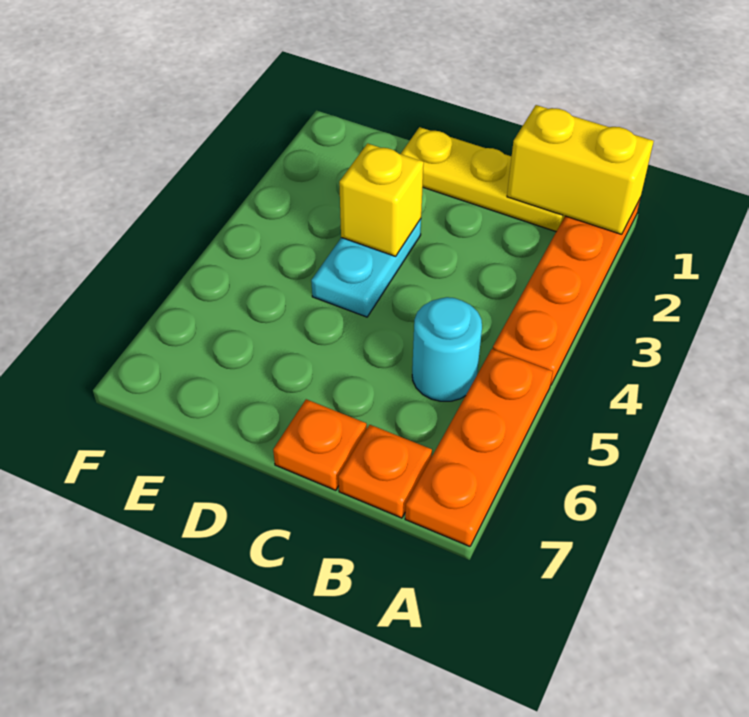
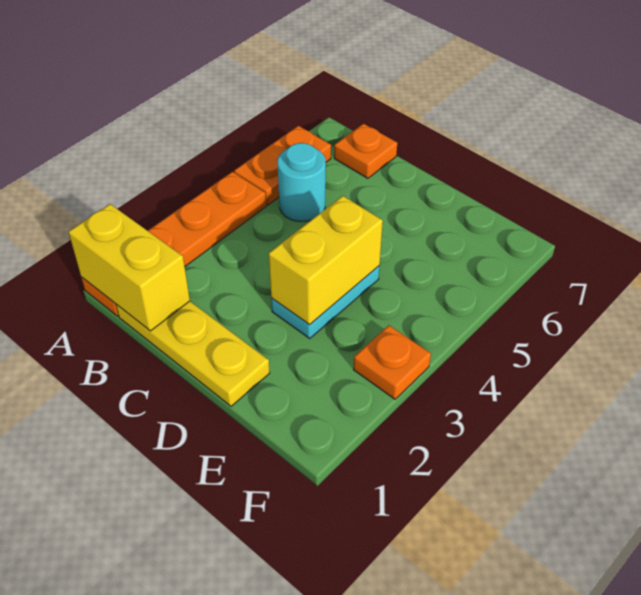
orange 1x3 plate [405,349,553,546] -> orange 1x2 plate [234,126,331,205]
orange 1x1 plate [273,399,367,490] -> orange 1x1 plate moved to [353,325,431,399]
yellow 1x1 brick [339,143,424,256] -> yellow 1x2 brick [269,196,383,325]

